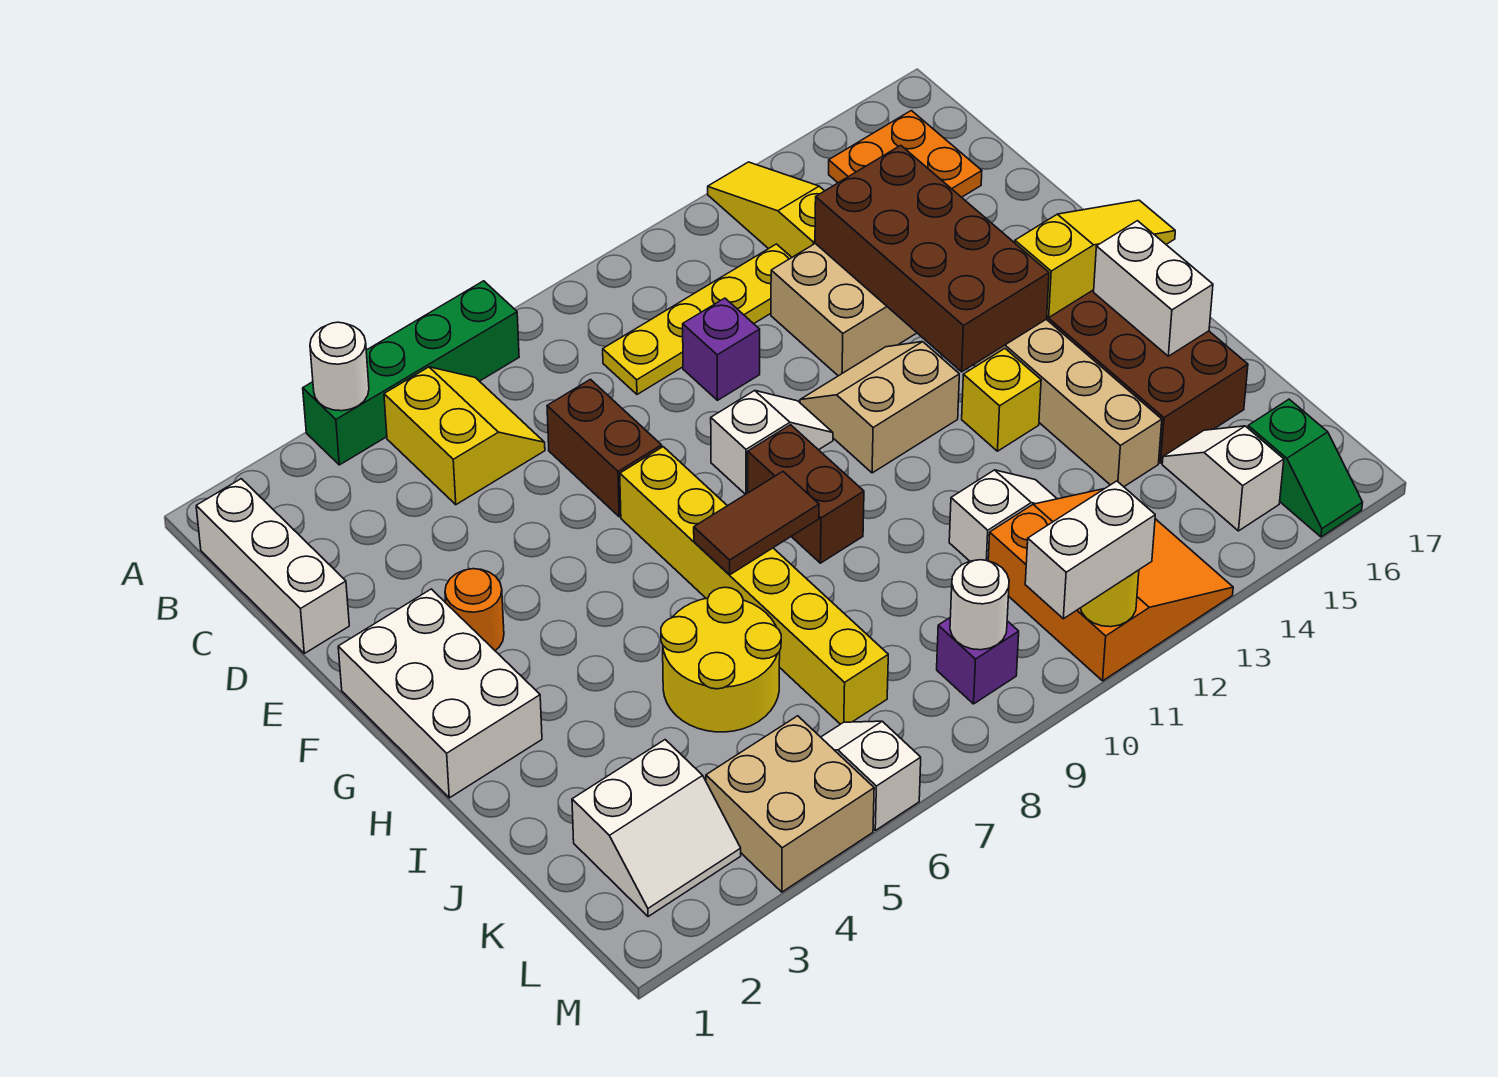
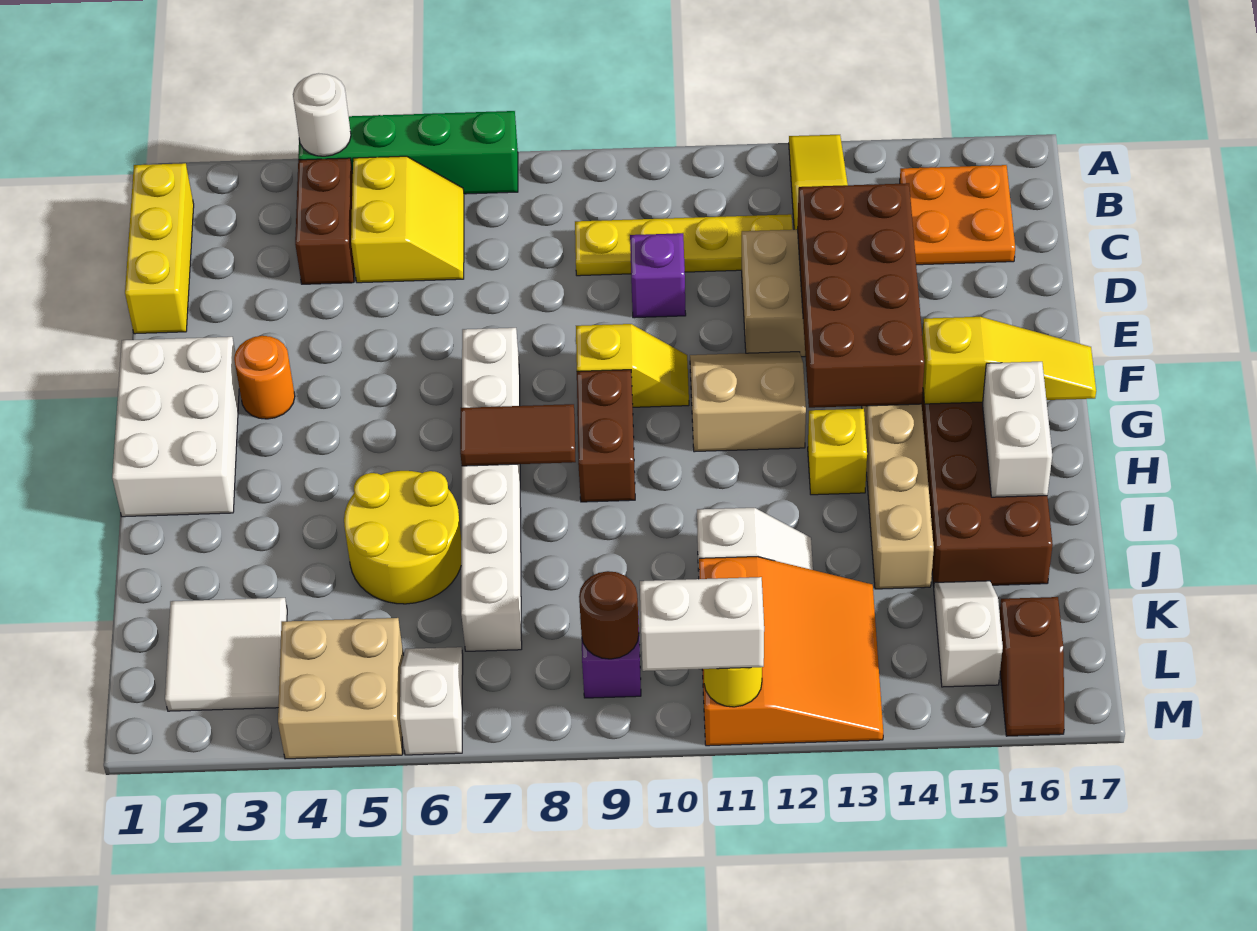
white 1x3 brick [196,479,349,653] -> yellow 1x3 brick [125,163,194,334]
brown 1x2 brick [547,379,662,517] -> brown 1x2 brick moved to [295,158,354,284]
yellow 1x6 brick [620,447,888,724] -> white 1x6 brick [461,328,522,651]
white 1x2 slope [711,391,833,495] -> yellow 1x2 slope [576,324,689,407]
white 2x2 slope [572,740,741,917] -> white 2x2 tile [165,598,287,711]
white 1x1 round brick [950,560,1009,650] -> brown 1x1 round brick [579,571,639,659]
green 1x2 slope [1248,399,1363,537] -> brown 1x2 slope [1000,597,1064,736]

